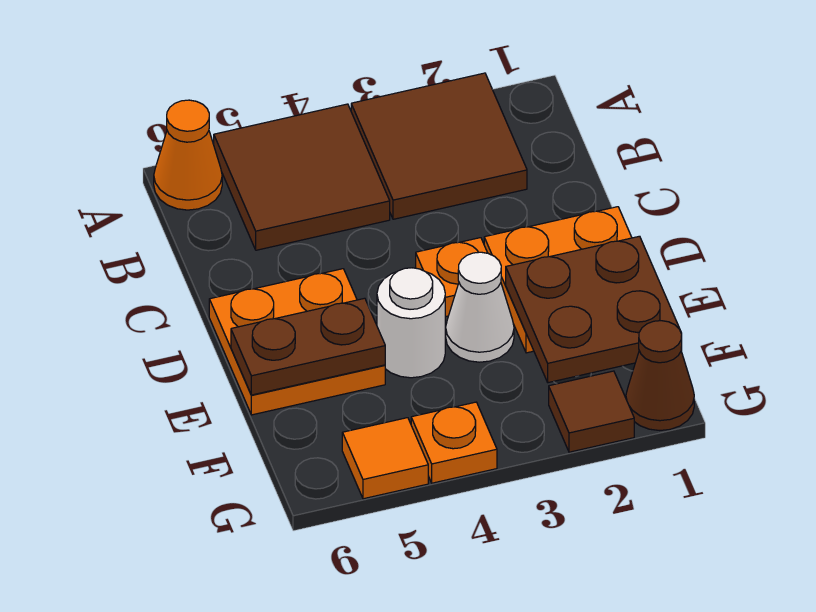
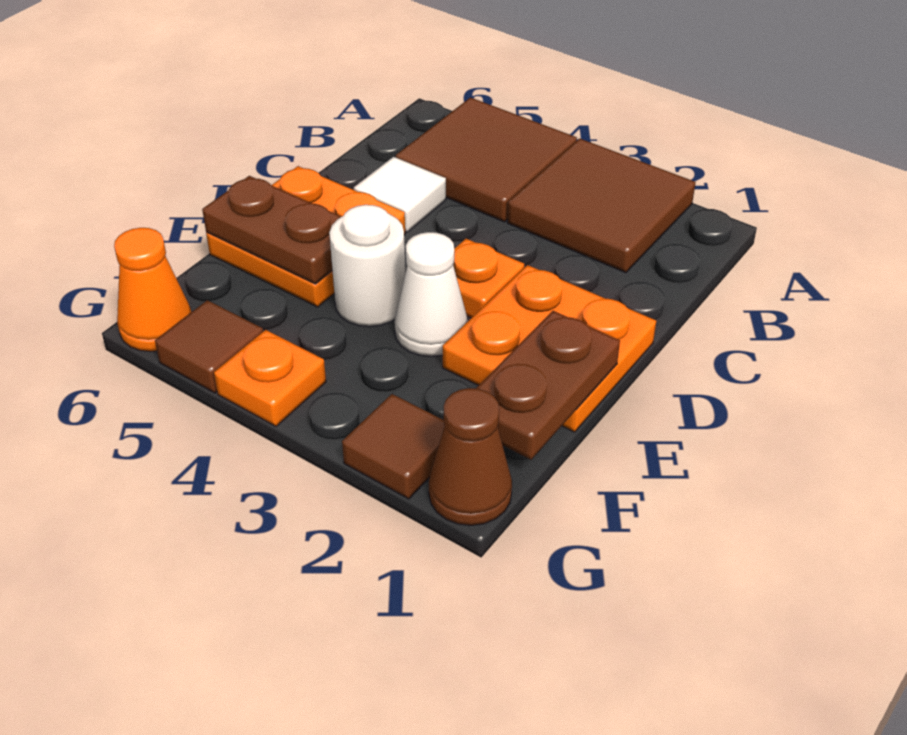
orange 1x1 cone [154,100,222,210] -> orange 1x1 cone moved to [114,228,191,352]
none -> white 1x1 tile [354,157,446,232]
brown 2x2 plate [506,236,682,383] -> brown 1x2 plate [476,311,620,460]
orange 1x1 tile [342,418,428,499] -> brown 1x1 tile [155,300,263,393]

